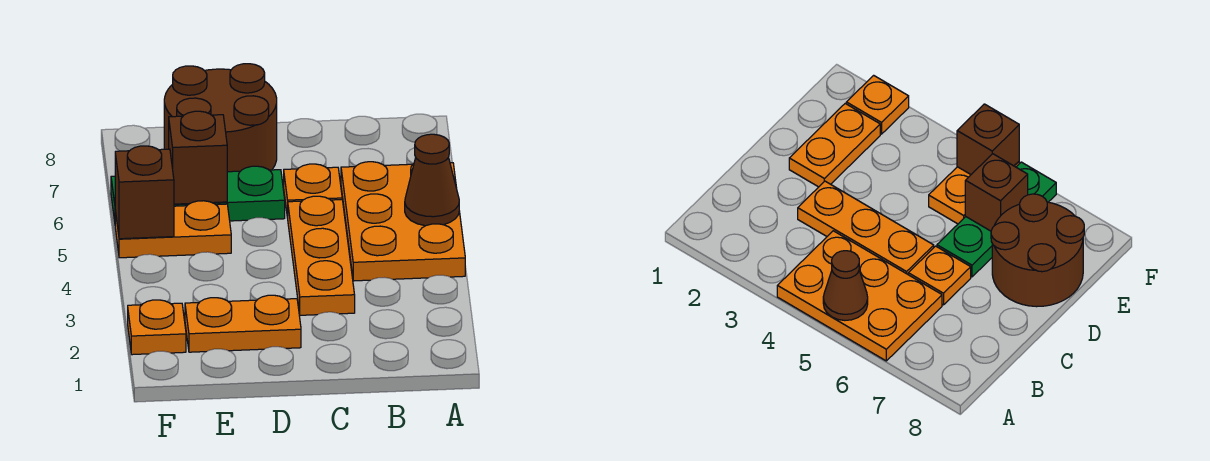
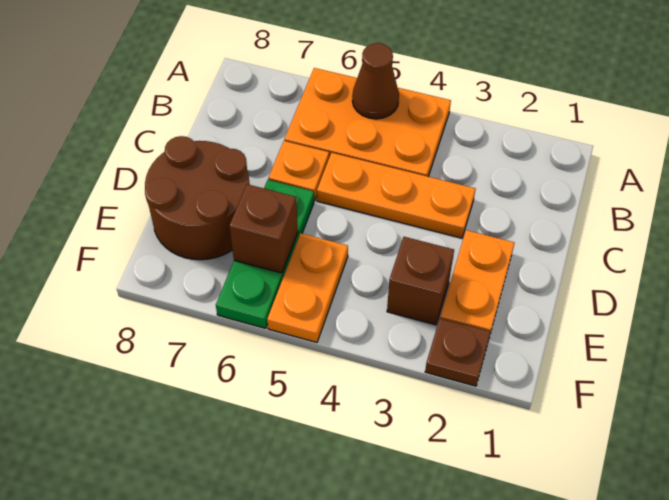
orange 1x1 plate [128,300,186,355] -> brown 1x1 plate [425,318,491,386]
brown 1x1 brick [115,146,174,239] -> brown 1x1 brick moved to [387,237,454,325]

